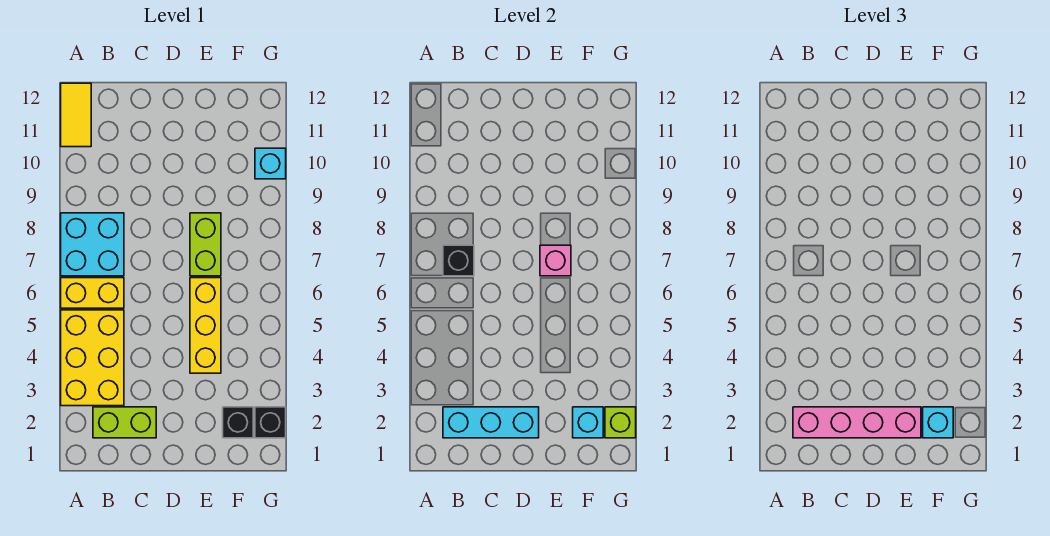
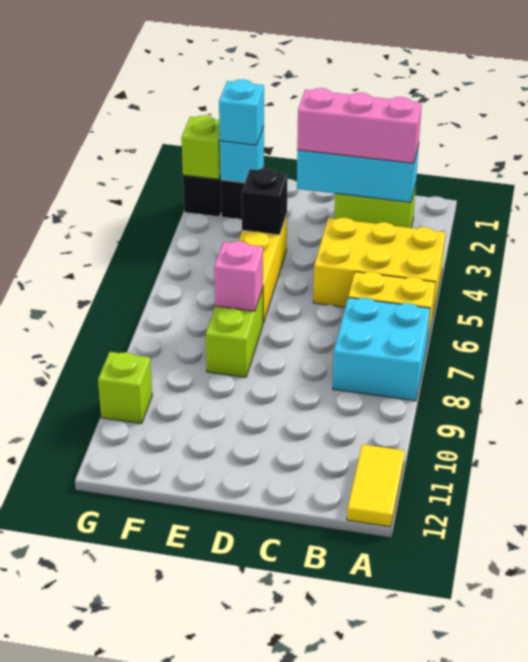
yellow 2x3 brick [61,310,124,406] -> yellow 2x3 brick turned to [313,218,445,318]
pink 1x4 brick [793,407,921,438] -> pink 1x3 brick [297,88,422,163]
black 1x1 brick [443,245,474,276] -> black 1x1 brick moved to [242,168,288,235]
cyan 1x1 brick [255,148,286,179] -> lime 1x1 brick [98,352,152,424]

